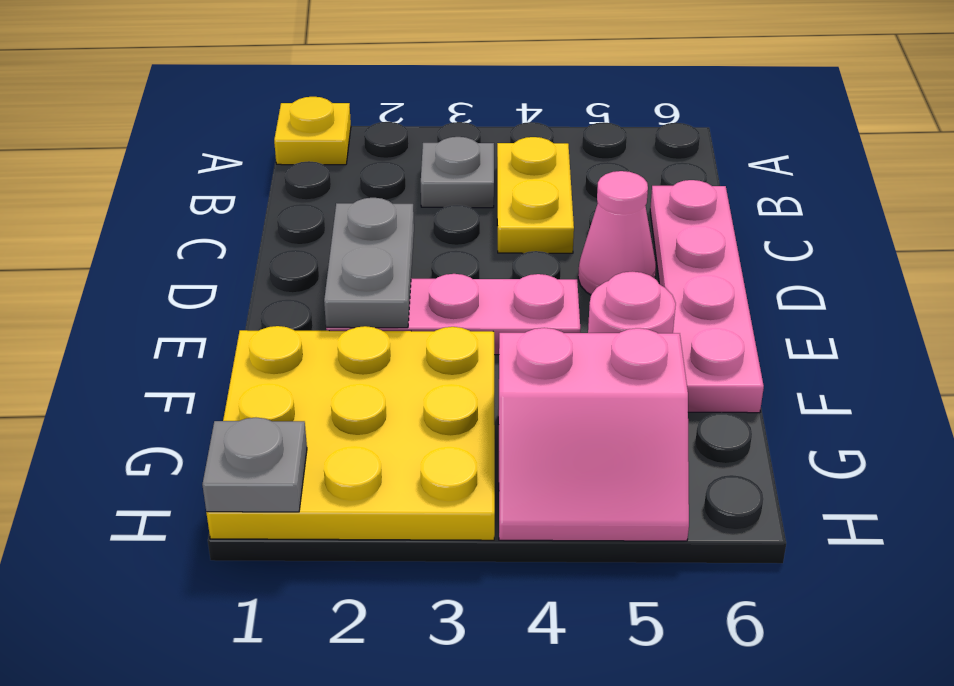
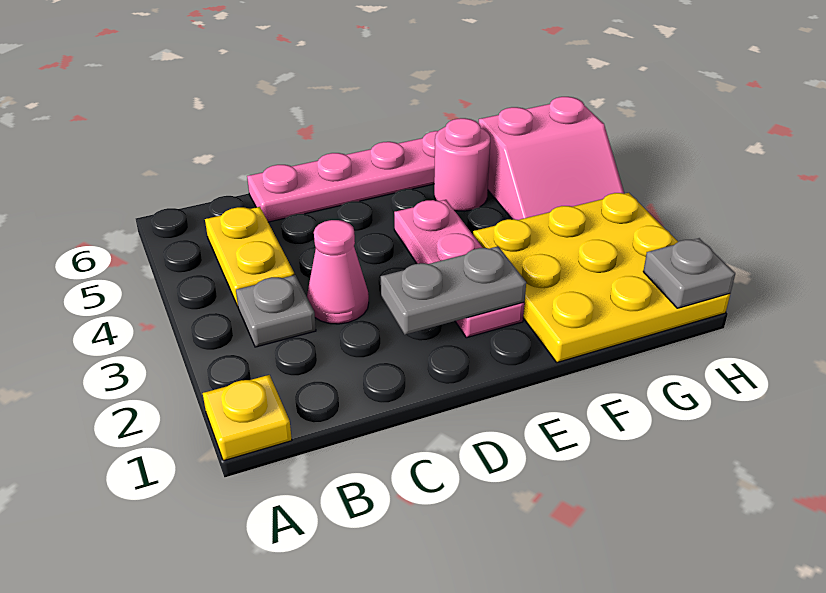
yellow 1x2 plate [497,137,574,253] -> yellow 1x2 plate turned to [205,207,295,306]
pink 1x1 cone [578,171,656,295] -> pink 1x1 cone moved to [307,220,369,324]
pink 2x2 slope [498,328,689,541] -> pink 2x2 slope turned to [479,97,624,220]

